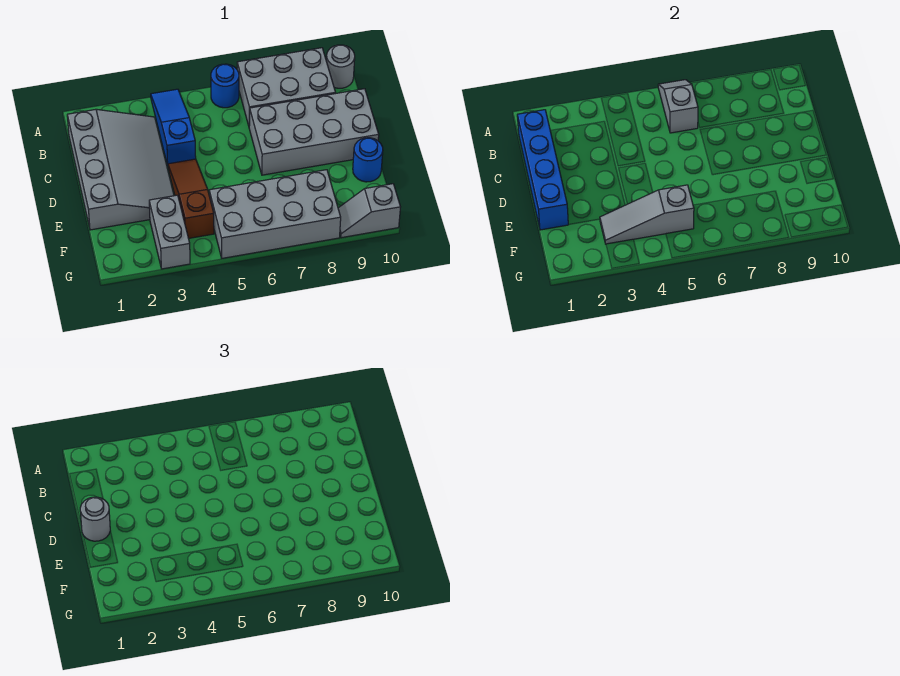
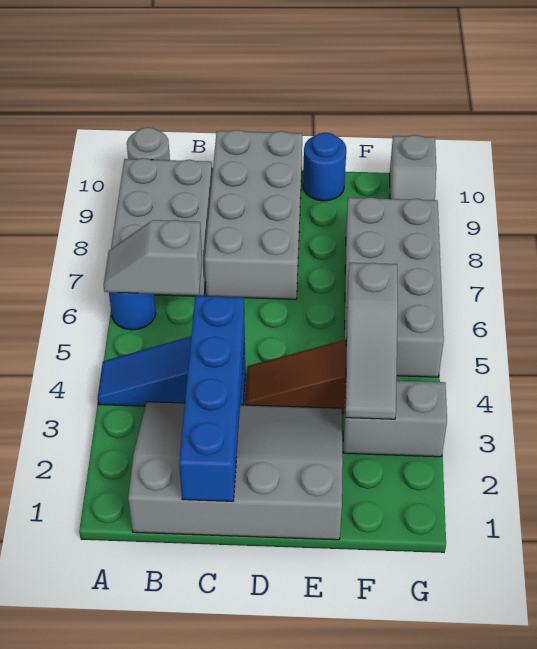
blue 1x4 brick [517,110,568,230] -> blue 1x4 brick turned to [179,296,245,501]
grey 1x1 round brick [80,497,110,541] -> none

